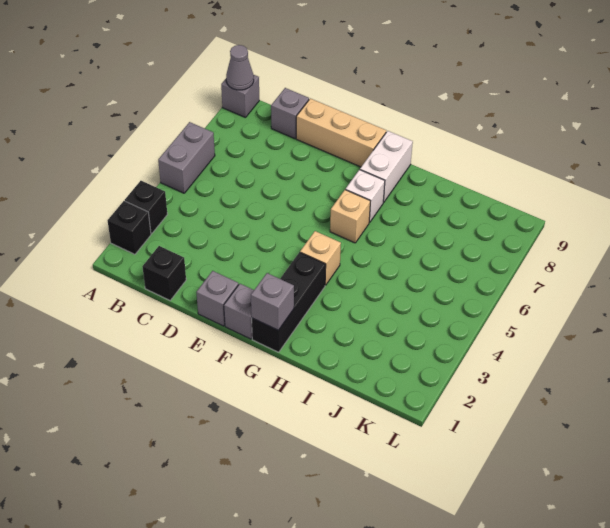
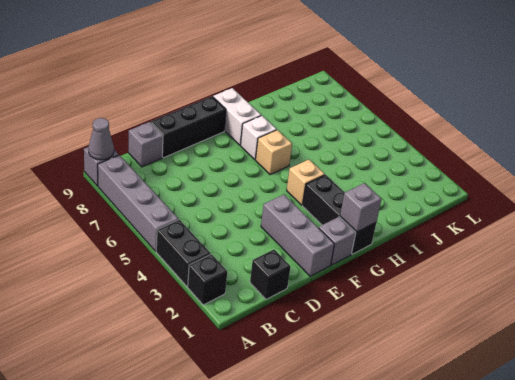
black 1x1 brick [125,181,167,234] -> black 1x2 brick [156,220,211,287]
grey 1x2 brick [158,122,215,193] -> grey 1x4 brick [98,155,178,251]
tan 1x3 brick [296,98,386,167] -> black 1x3 brick [151,96,226,158]
grey 1x1 brick [196,271,239,326] -> grey 1x3 brick [261,195,334,276]

